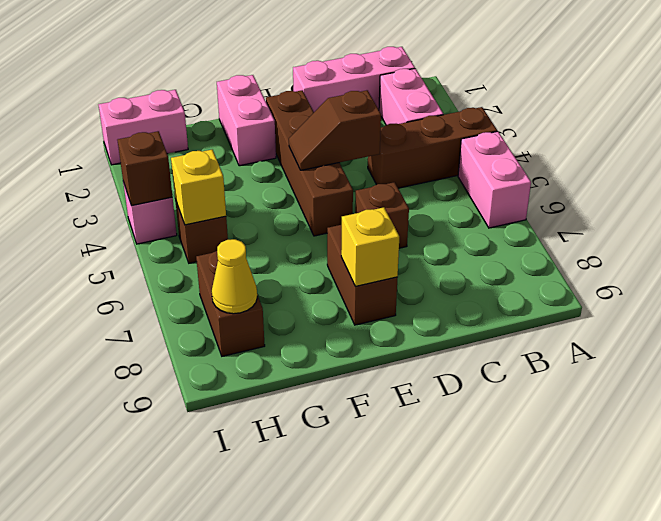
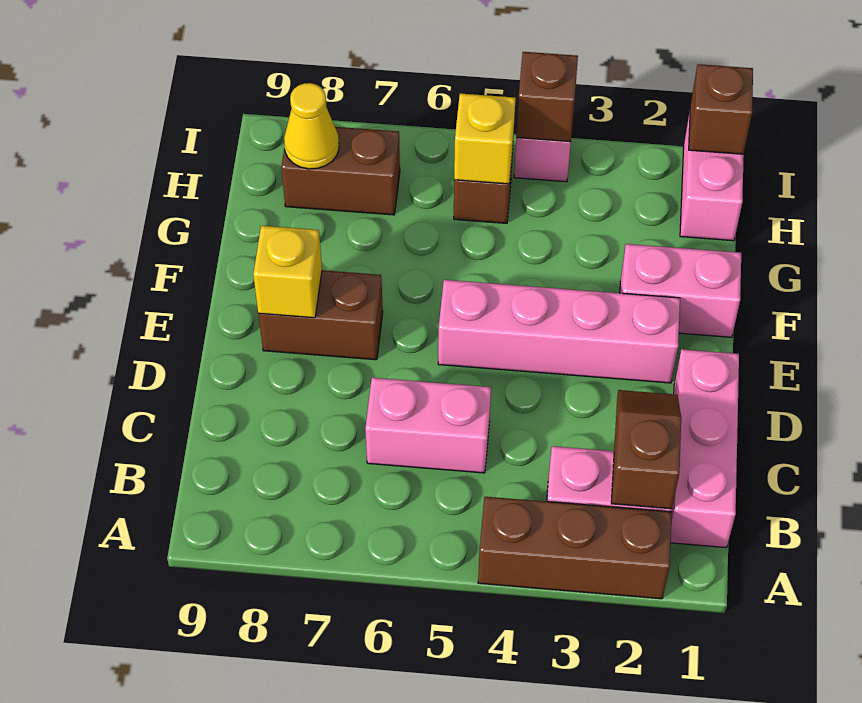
brown 1x3 brick [368,107,497,188] -> brown 1x3 brick turned to [478,497,672,599]
pink 1x2 brick [458,131,531,228] -> pink 1x2 brick moved to [365,378,491,473]
brown 1x2 slope [289,90,381,170] -> brown 1x2 slope moved to [611,390,681,509]
brown 1x1 brick [355,182,409,248] -> brown 1x1 brick moved to [689,64,753,154]
brown 1x4 brick [266,90,353,236] -> pink 1x4 brick [438,280,680,383]

